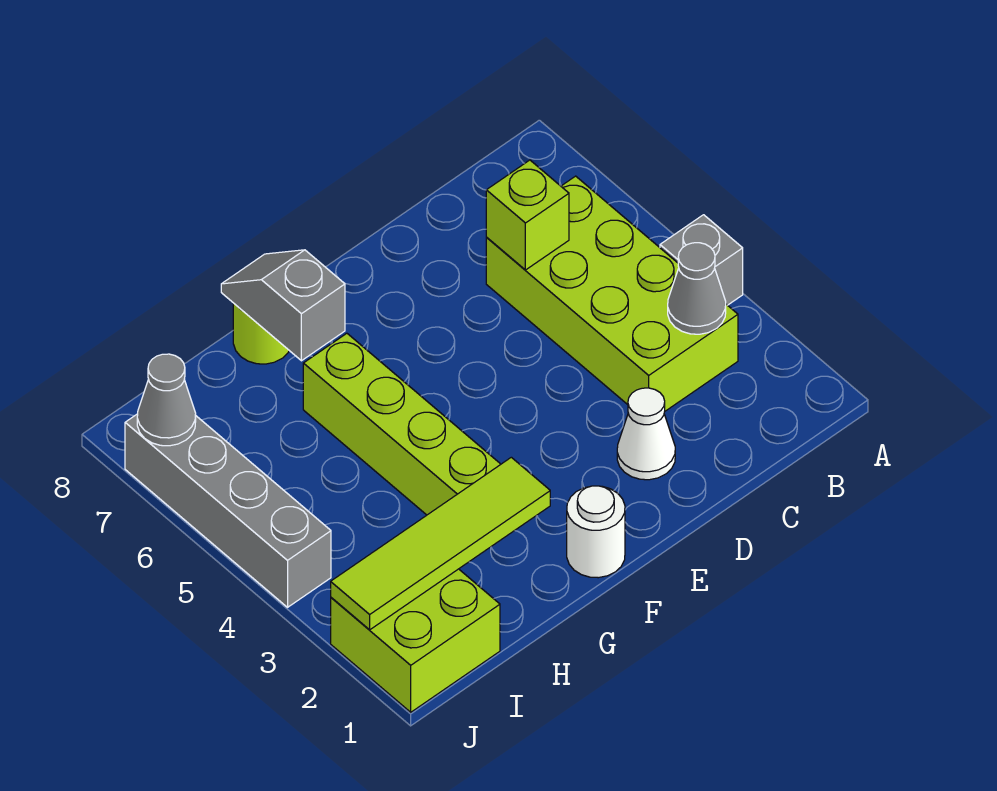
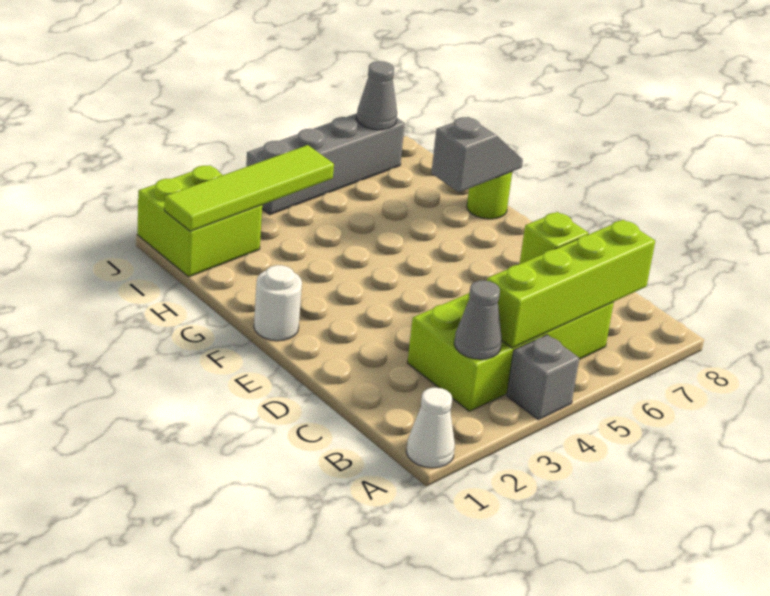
white 1x1 cone [617,388,675,480] -> white 1x1 cone moved to [406,388,455,468]
lime 1x4 tile [331,457,550,630] -> lime 1x4 tile turned to [165,145,334,231]
lime 1x4 brick [303,333,501,515] -> lime 1x4 brick moved to [487,220,655,348]

